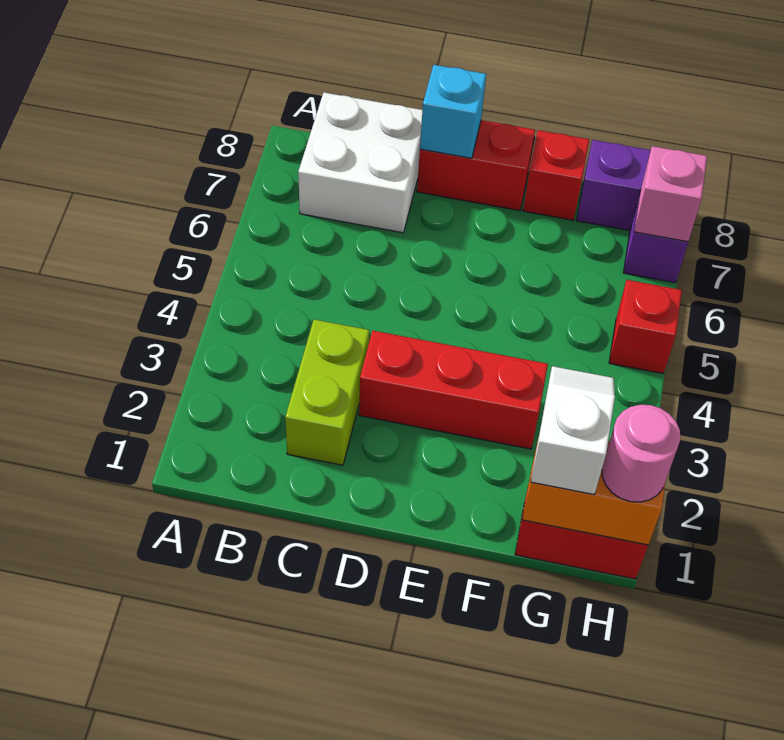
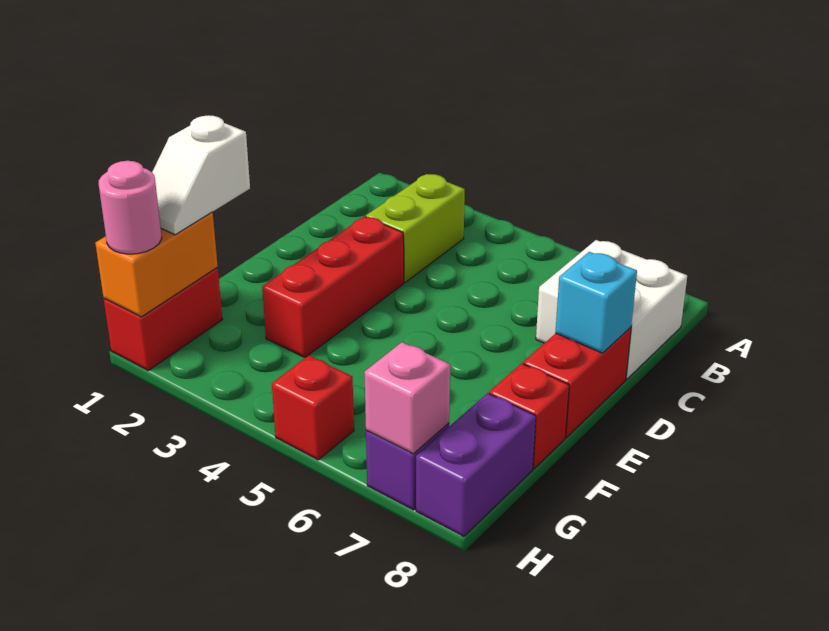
lime 1x2 brick [285,320,369,465] -> lime 1x2 brick turned to [366,174,465,282]
white 1x2 slope [531,366,615,495] -> white 1x2 slope turned to [152,115,250,235]

